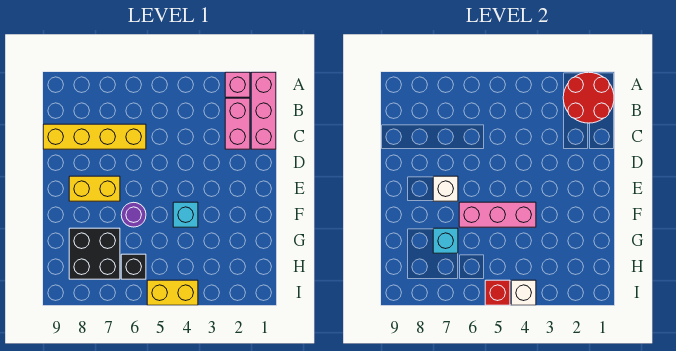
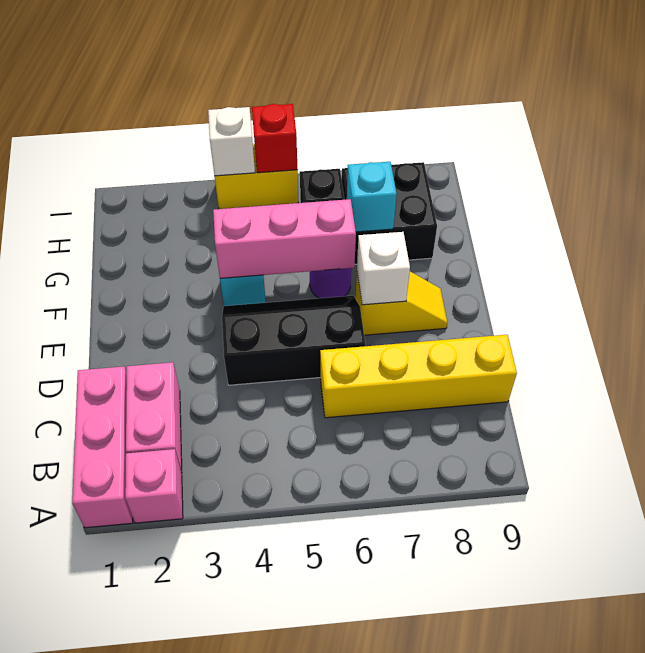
red 2x2 round brick [563,72,614,123] -> none
none -> black 2x3 slope [222,296,366,385]
yellow 1x2 brick [69,176,120,201] -> yellow 1x2 slope [356,272,447,335]

